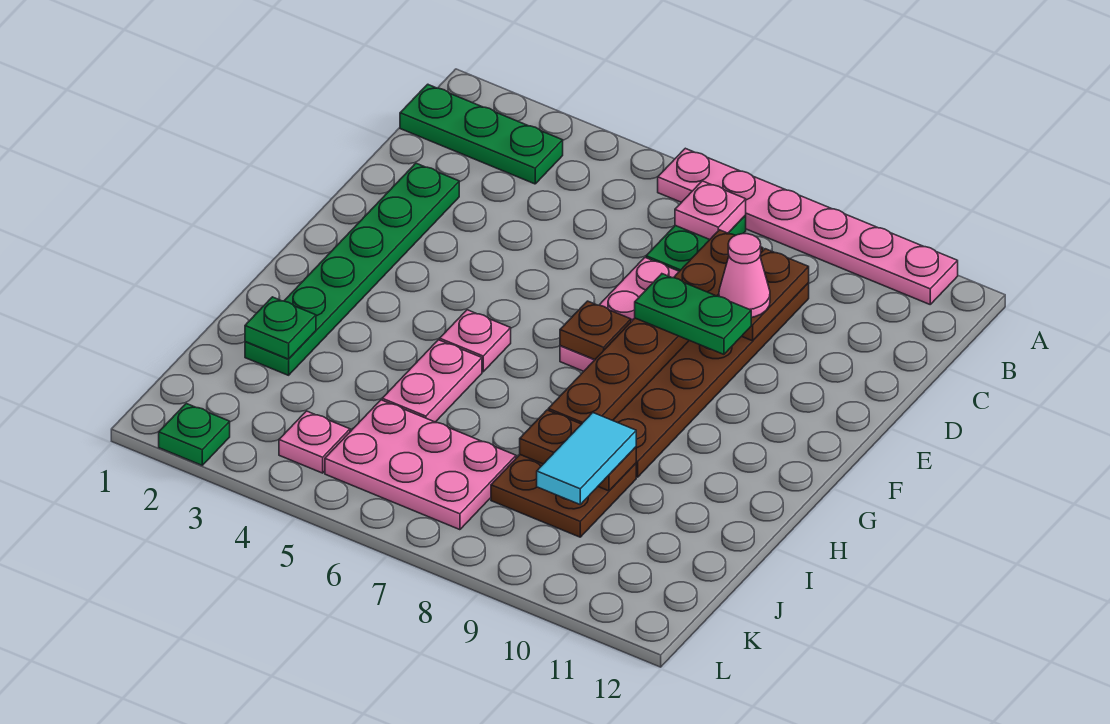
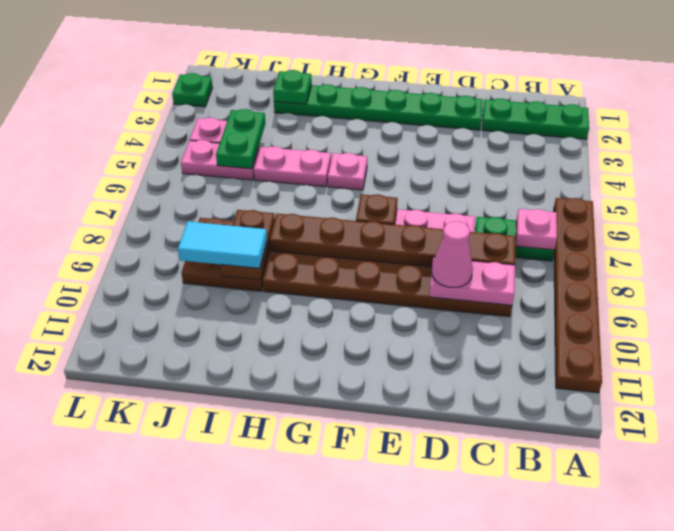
pink 1x6 plate [658,148,958,304] -> brown 1x6 plate [554,198,602,393]
green 1x3 plate [400,84,563,184] -> green 1x3 plate turned to [482,98,589,139]
brown 1x2 plate [742,249,809,341] -> pink 1x2 plate [429,257,515,305]
green 1x2 plate [635,274,751,354] -> green 1x2 plate moved to [216,109,265,169]
pink 2x3 plate [325,400,516,530] -> pink 1x2 plate [181,140,259,180]

